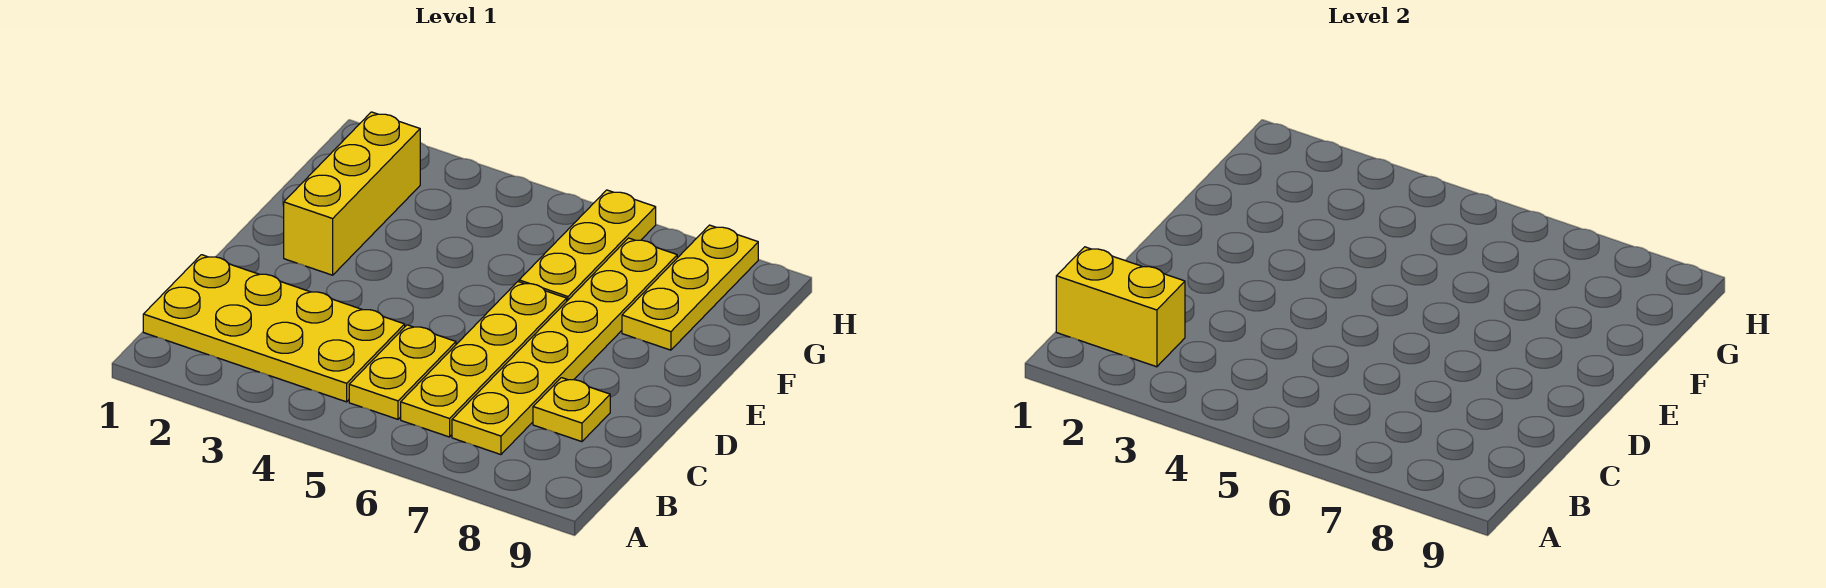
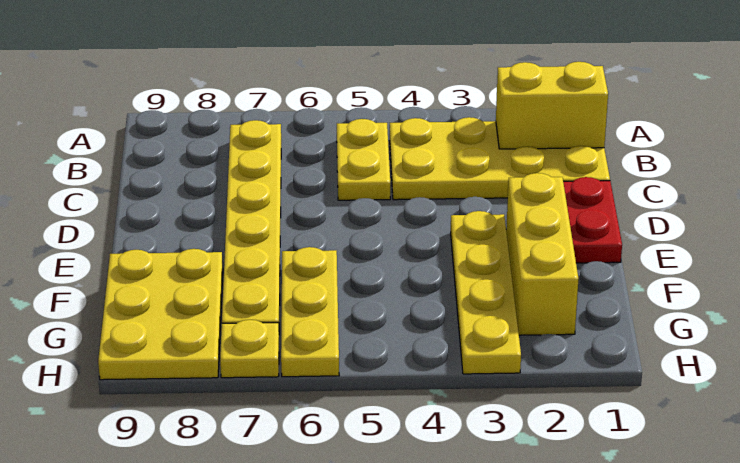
yellow 1x4 plate [401,282,567,437] -> yellow 1x4 plate moved to [451,211,521,374]
yellow 1x1 plate [533,378,610,442] -> yellow 1x1 plate moved to [220,320,279,378]
none -> red 1x2 plate [563,177,622,263]
yellow 1x3 plate [622,225,758,350] -> yellow 2x3 plate [98,249,223,380]

